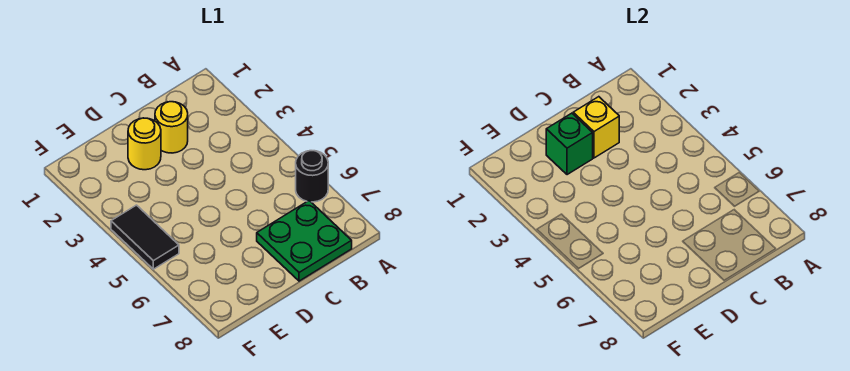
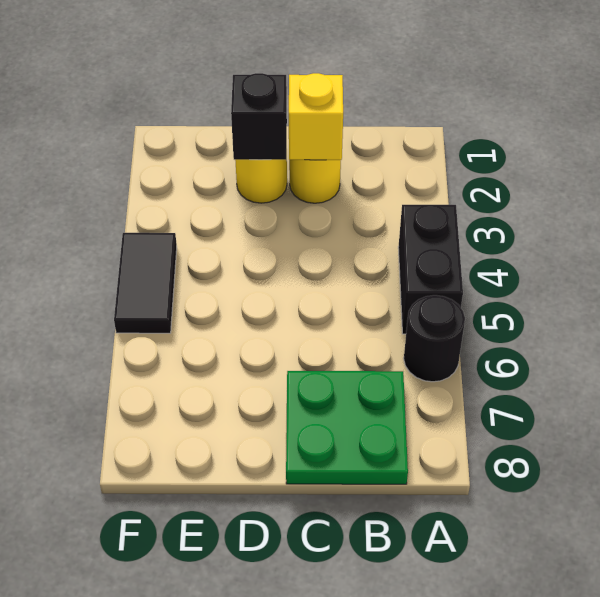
none -> black 1x2 brick [398,205,463,334]
green 1x1 brick [546,113,593,175] -> black 1x1 brick [231,73,287,160]

